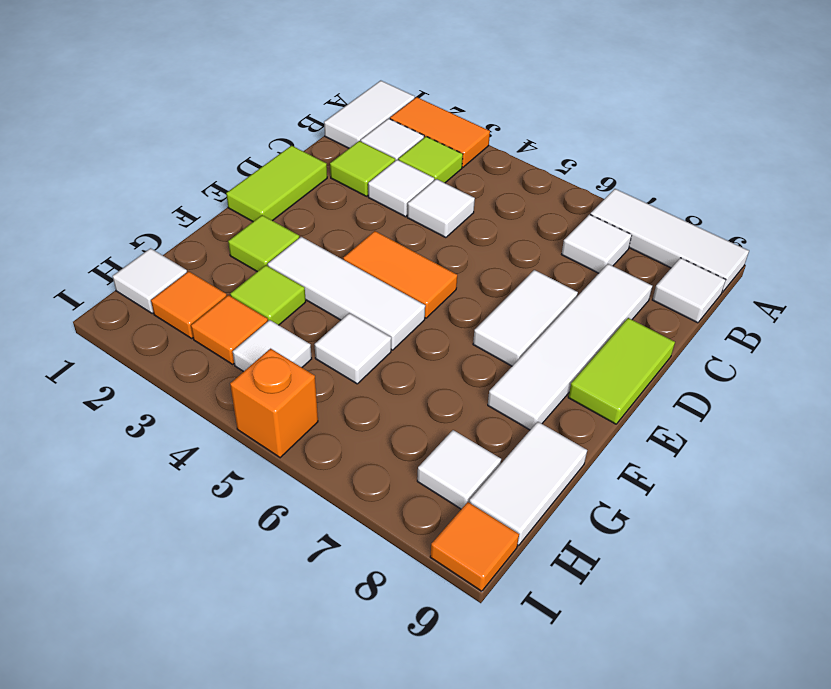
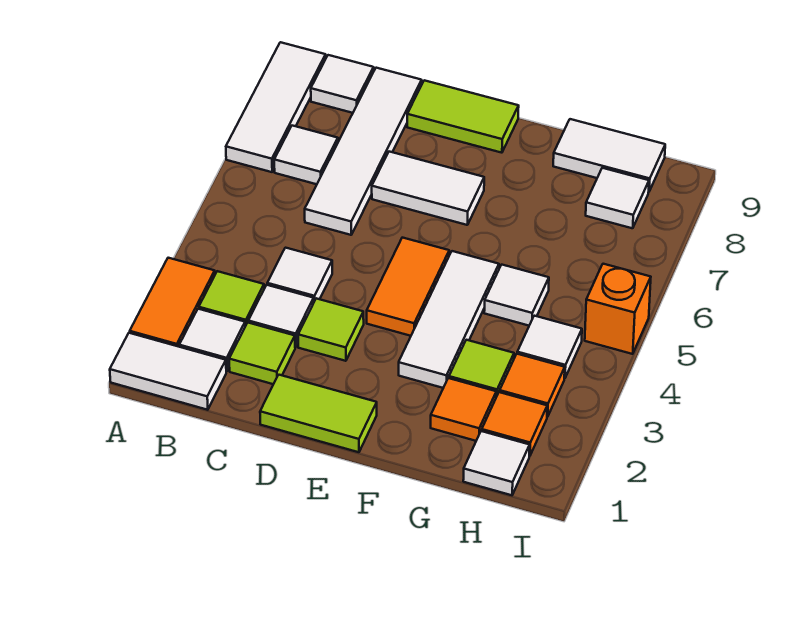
white 1x4 tile [488,264,652,430] -> white 1x4 tile turned to [305,68,422,235]
lime 1x1 tile [228,215,299,272] -> lime 1x1 tile moved to [298,298,364,361]
orange 1x1 tile [430,502,519,591] -> orange 1x1 tile moved to [431,378,496,441]

